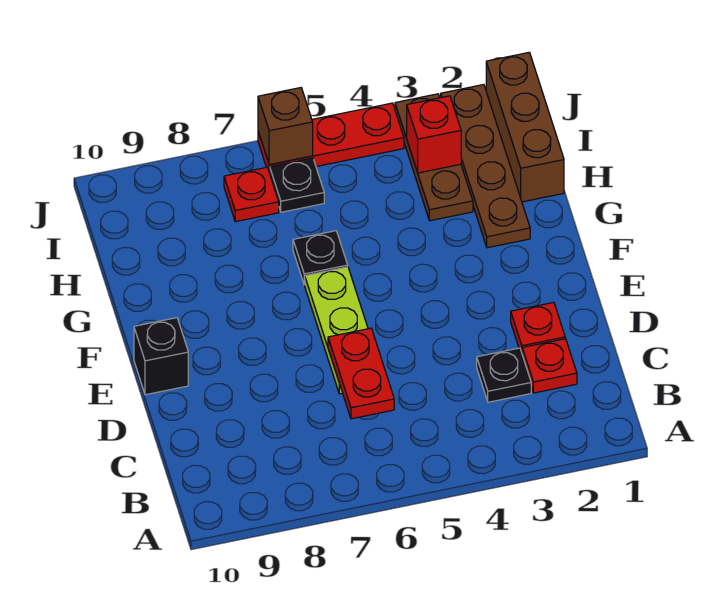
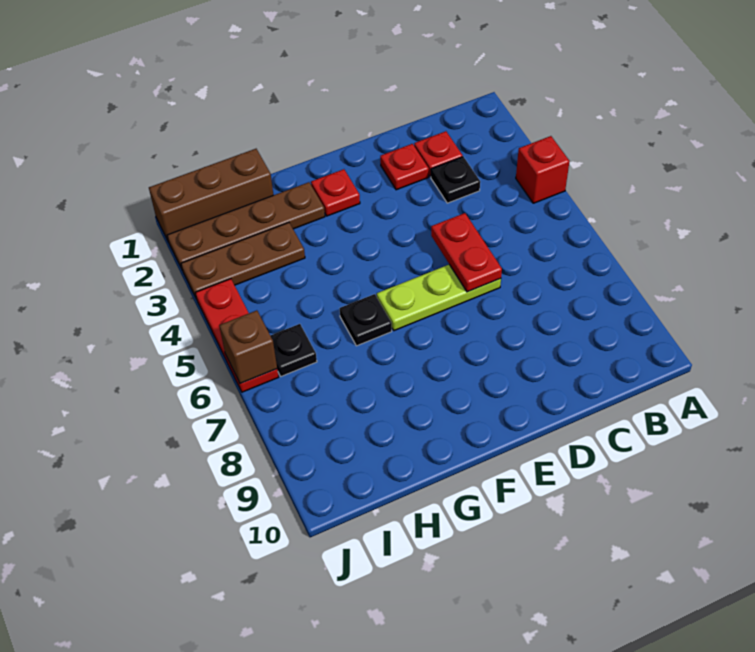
red 1x2 plate [328,328,394,419] -> red 1x2 plate turned to [431,213,502,292]
black 1x1 brick [134,318,188,395] -> none
red 1x1 brick [407,96,461,173] -> red 1x1 brick moved to [516,136,570,203]
red 1x1 plate [224,167,279,222] -> red 1x1 plate moved to [311,169,360,216]

